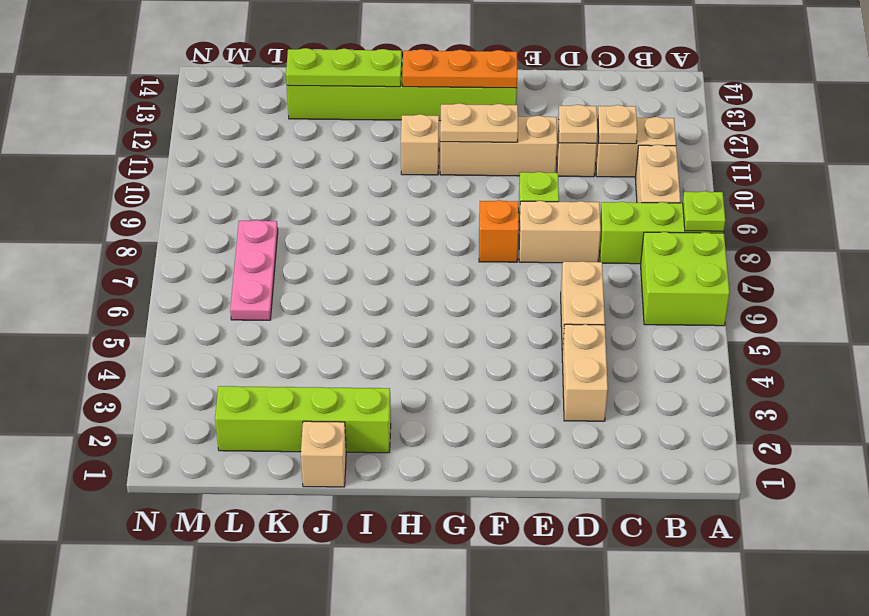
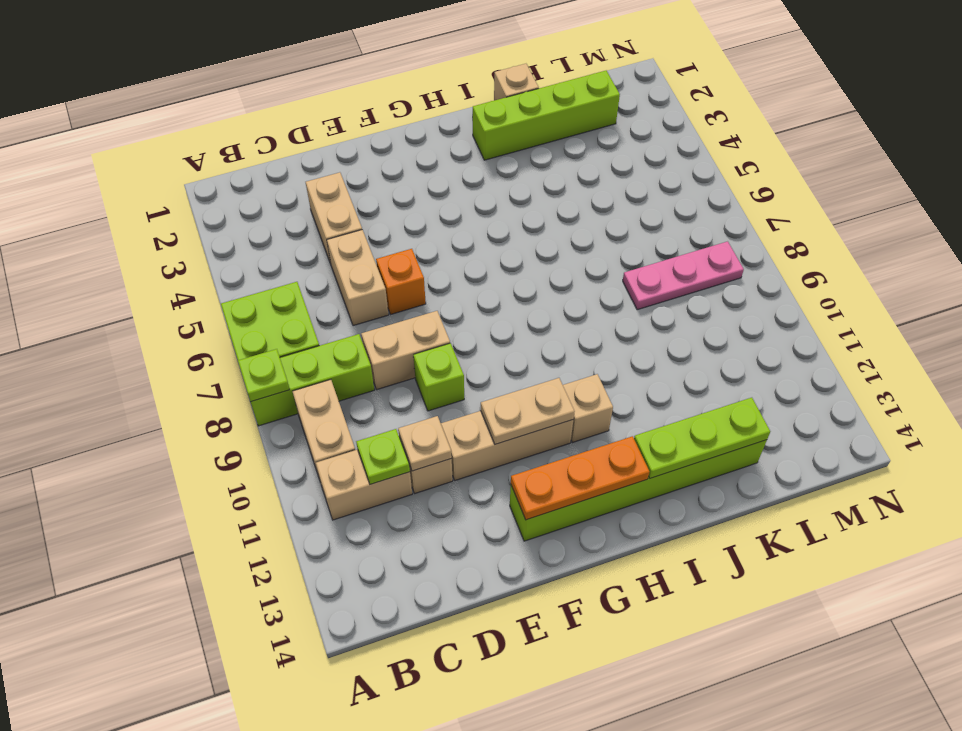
tan 1x1 plate [598,105,638,144] -> lime 1x1 plate [356,429,410,484]
orange 1x1 brick [479,200,519,262] -> orange 1x1 brick moved to [376,249,426,314]
pink 1x3 plate [230,220,278,320] -> pink 1x3 plate turned to [623,241,744,310]

